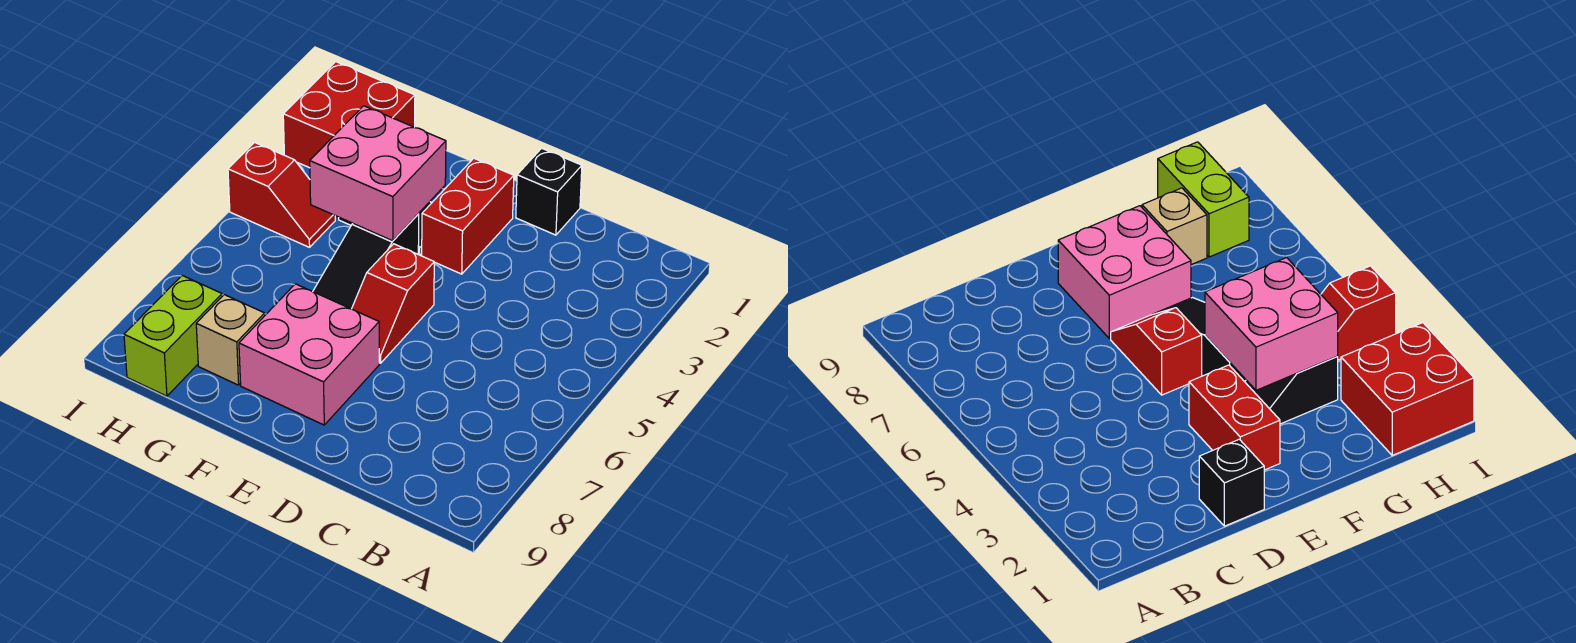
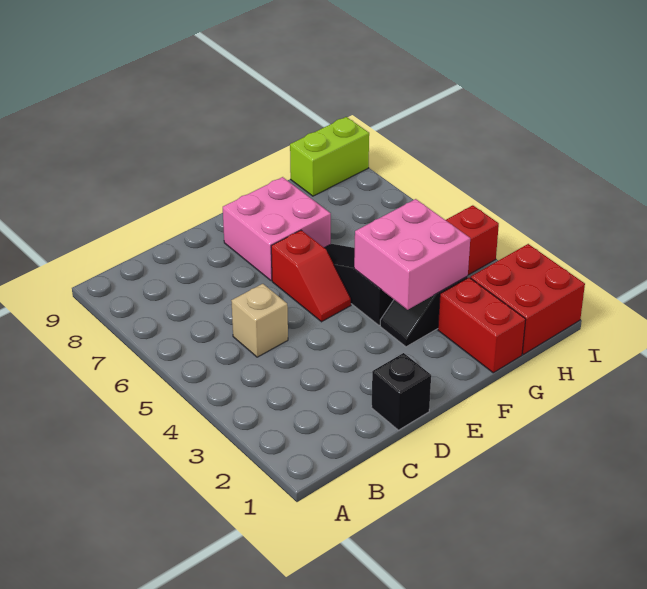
red 1x2 brick [422,158,514,274] -> red 1x2 brick moved to [438,278,526,373]
red 1x2 slope [352,244,434,363] -> red 1x2 slope turned to [271,230,351,322]
tan 1x1 brick [196,295,265,385] -> tan 1x1 brick moved to [231,284,288,357]
lime 1x2 brick [124,276,222,396] -> lime 1x2 brick turned to [290,117,369,196]

